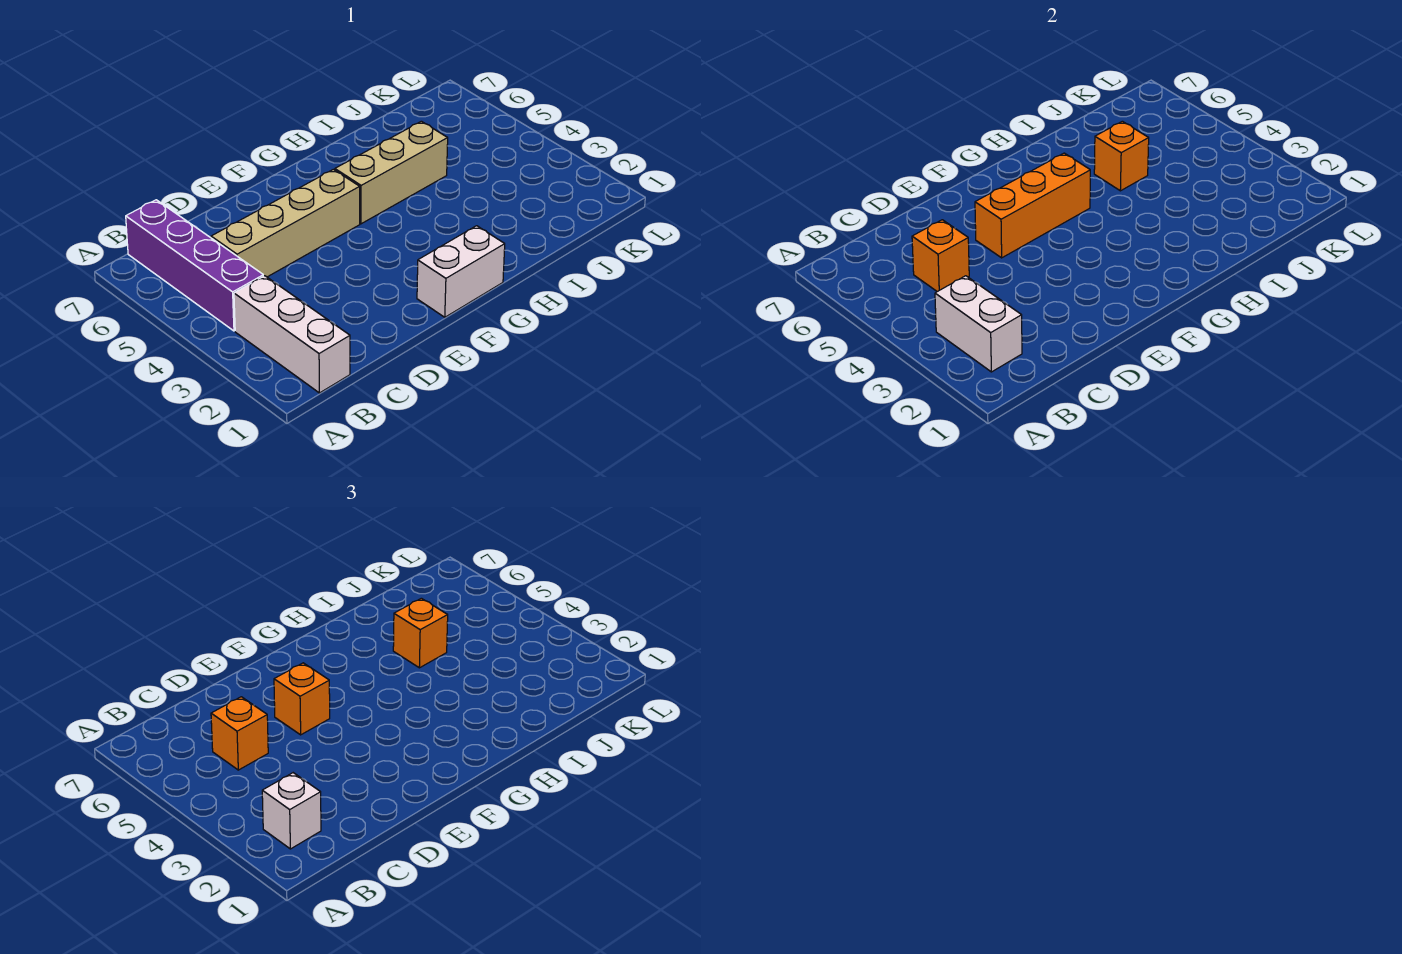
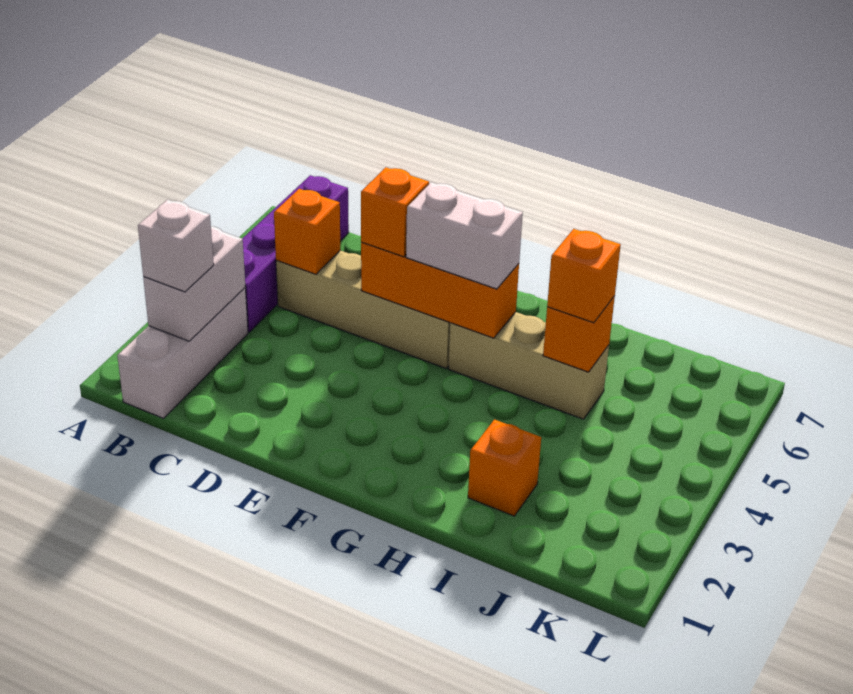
orange 1x1 brick [211,697,268,770] -> orange 1x1 brick moved to [468,419,541,516]
white 1x2 brick [417,226,505,317] -> white 1x2 brick moved to [406,182,523,289]

